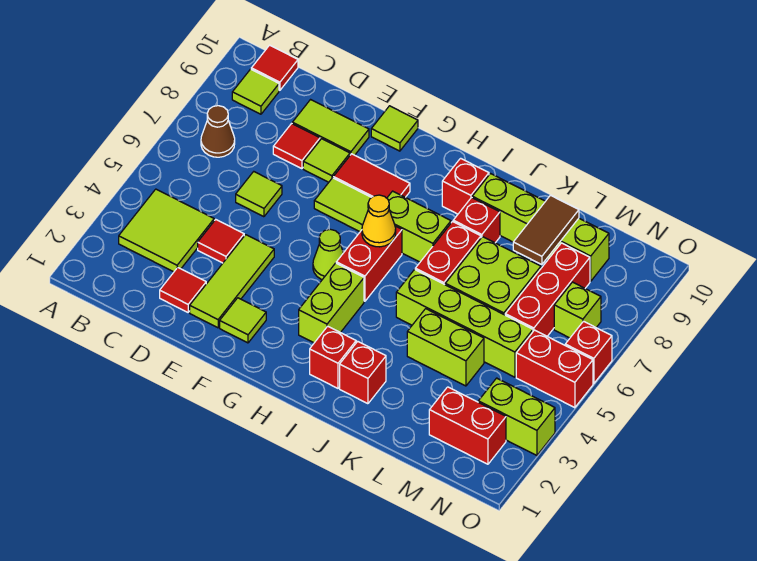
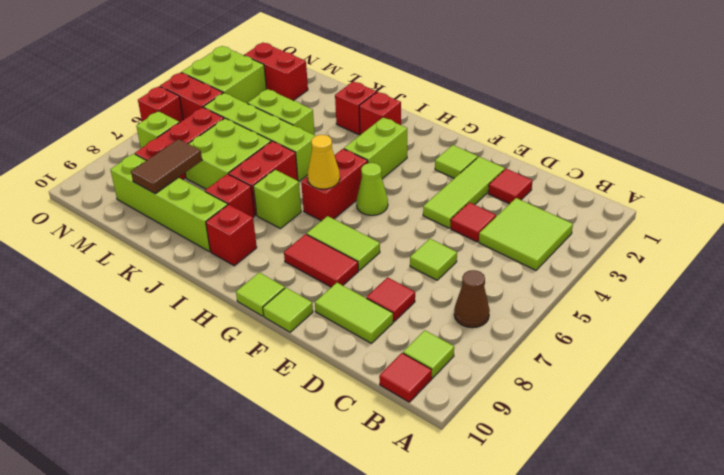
lime 1x1 tile [303,139,350,182] -> lime 1x1 tile moved to [236,273,285,316]
lime 1x2 brick [387,191,451,262] -> lime 1x1 brick [253,170,301,229]
lime 1x2 brick [478,378,555,456] -> lime 2x2 brick [182,46,266,104]

